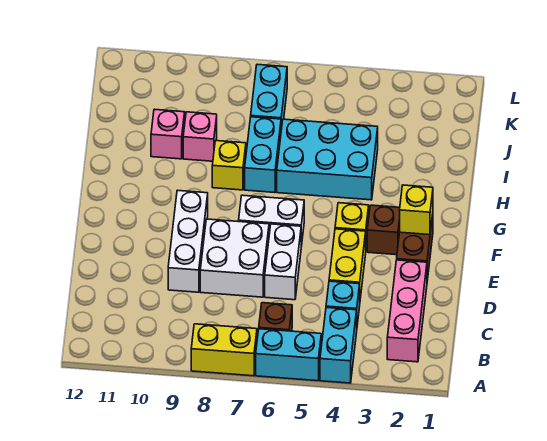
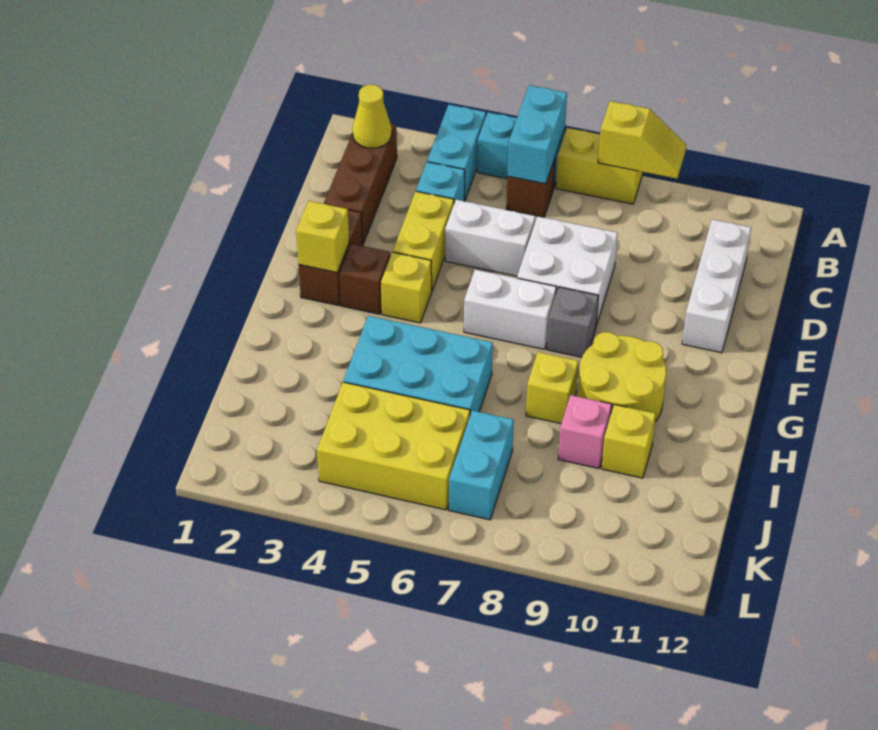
none -> yellow 1x2 slope [598,101,686,179]
pink 1x3 brick [387,260,427,362] -> brown 1x3 brick [324,124,397,243]
none -> yellow 1x1 cone [352,85,392,148]
white 1x2 brick [265,224,301,300] -> white 1x2 brick turned to [445,200,535,276]
white 1x3 brick [168,190,208,292] -> white 1x3 brick moved to [682,219,751,353]
none -> grey 1x1 brick [547,287,599,357]
none -> yellow 2x2 round brick [578,332,666,422]
cyan 1x2 brick [245,117,281,193] -> cyan 1x2 brick moved to [507,85,567,184]
pink 1x1 brick [151,109,185,159] -> yellow 1x1 brick [602,404,656,478]
none -> yellow 2x3 brick [317,382,470,510]

